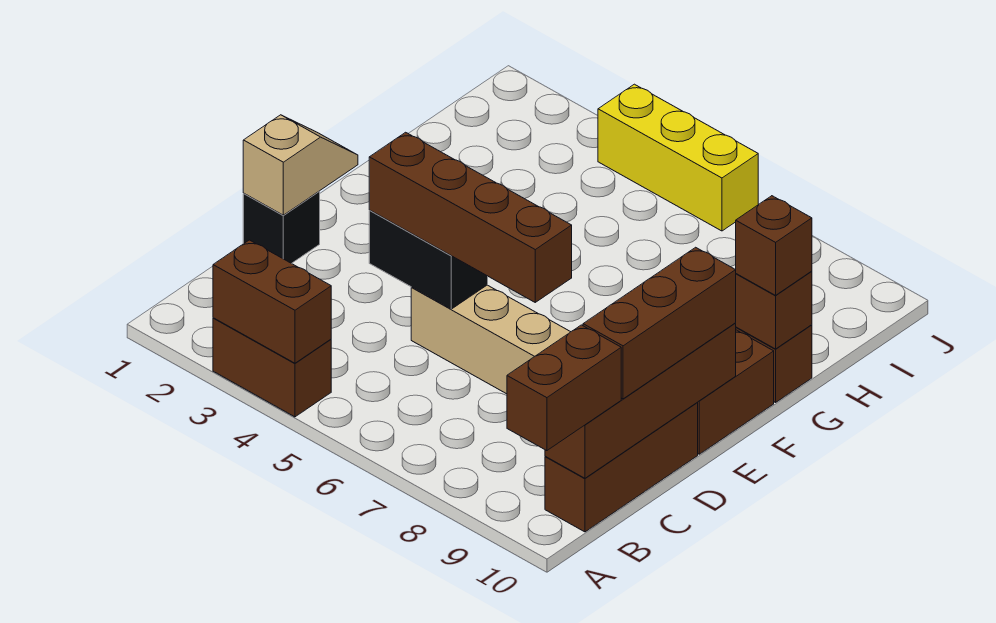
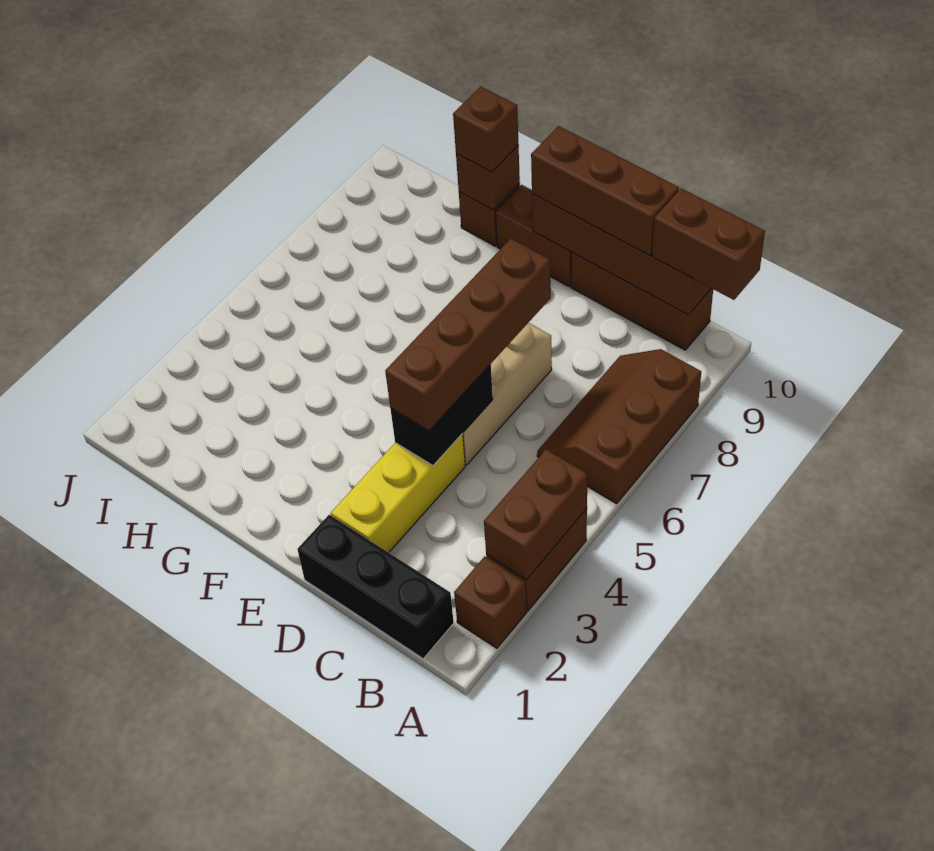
none -> brown 1x1 brick [454,556,527,648]
none -> brown 2x3 slope [537,349,701,504]
black 1x1 brick [243,192,320,264] -> black 1x3 brick [297,515,454,659]
tan 1x2 slope [243,115,358,215] -> none
yellow 1x3 brick [598,84,758,231] -> yellow 1x3 brick moved to [331,434,465,553]

